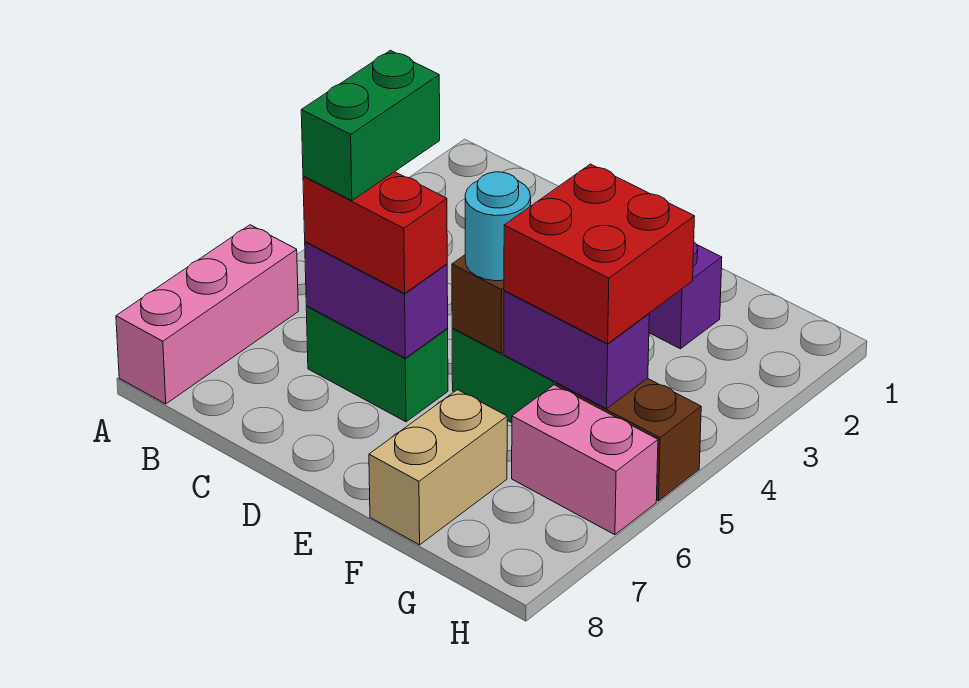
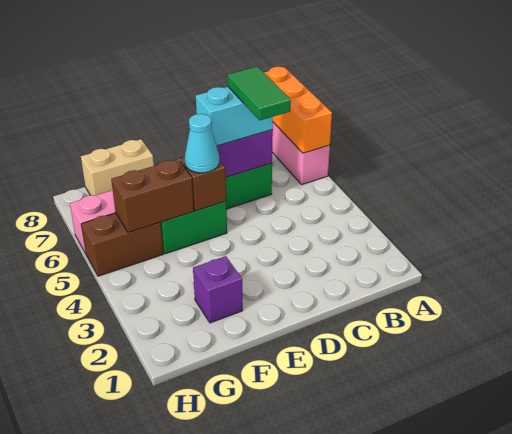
none -> orange 1x3 brick [264,67,332,153]
green 1x2 brick [301,50,440,201] -> green 1x2 tile [227,67,291,120]
red 1x2 brick [303,172,447,293] -> cyan 1x2 brick [196,87,273,146]
cyan 1x1 round brick [465,172,531,281] -> cyan 1x1 cone [185,114,219,173]
red 2x2 brick [504,164,695,344] -> none
purple 1x2 brick [504,291,649,409] -> brown 1x2 brick [111,159,194,233]
tan 1x2 brick [369,390,507,545] -> tan 1x2 brick turned to [81,139,154,196]

